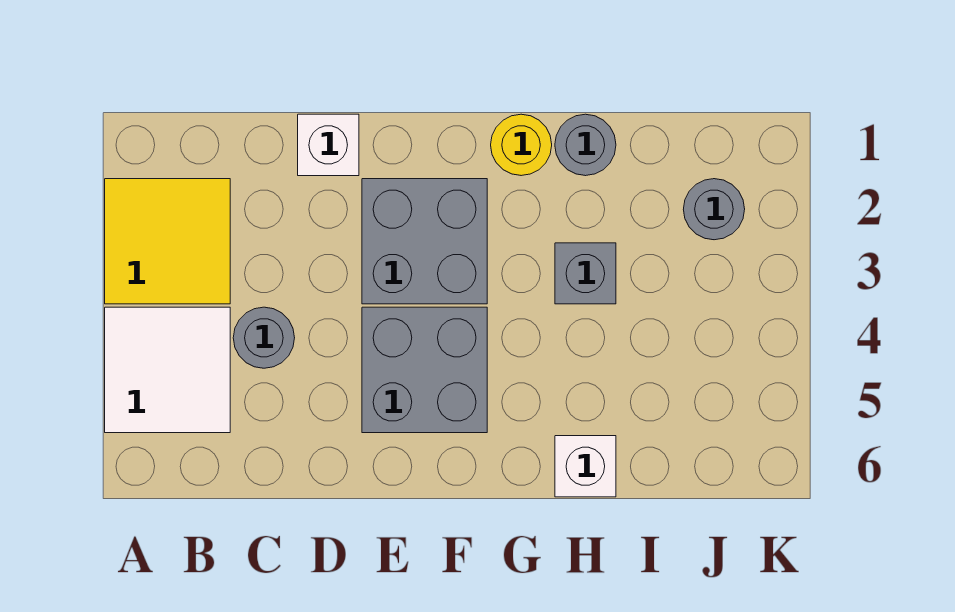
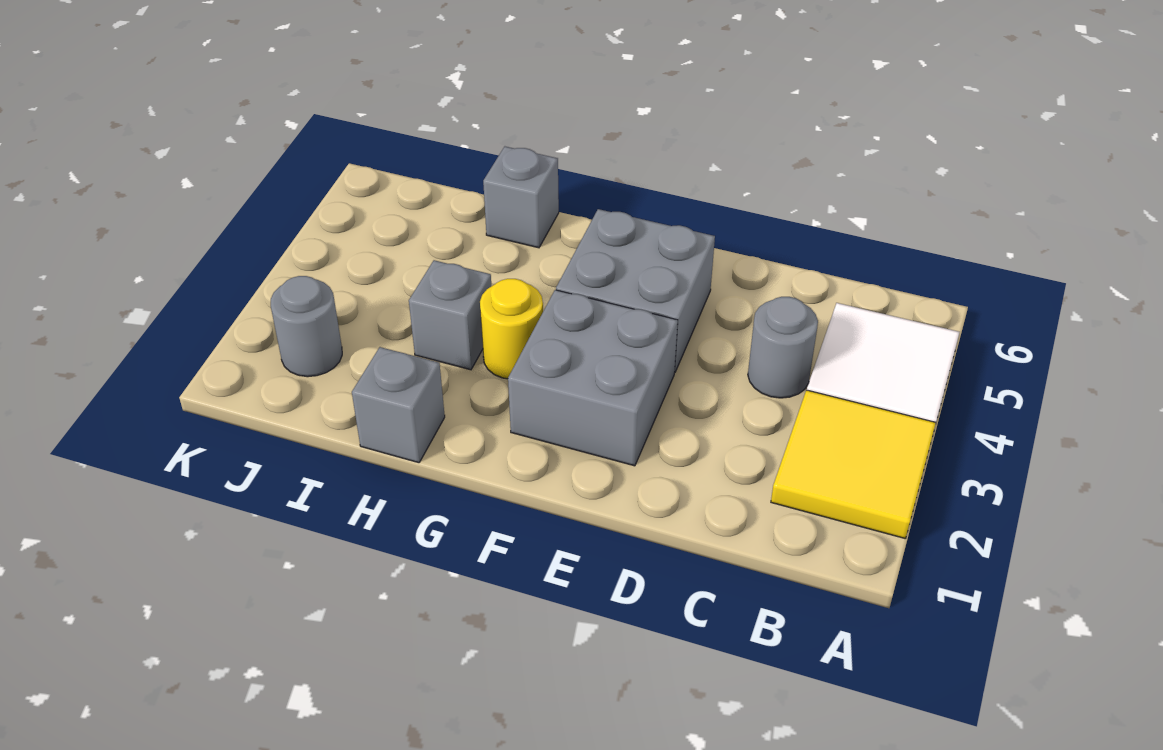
white 1x1 brick [298,114,359,176] -> none
yellow 1x1 round brick [491,114,552,176] -> yellow 1x1 round brick moved to [480,279,543,379]
grey 1x1 round brick [555,114,616,176] -> grey 1x1 brick [352,347,445,463]
white 1x1 brick [555,436,616,497] -> grey 1x1 brick [483,147,559,248]

